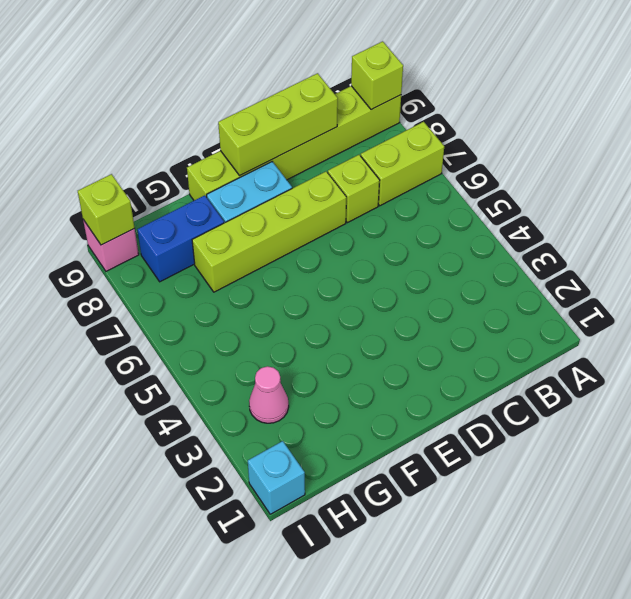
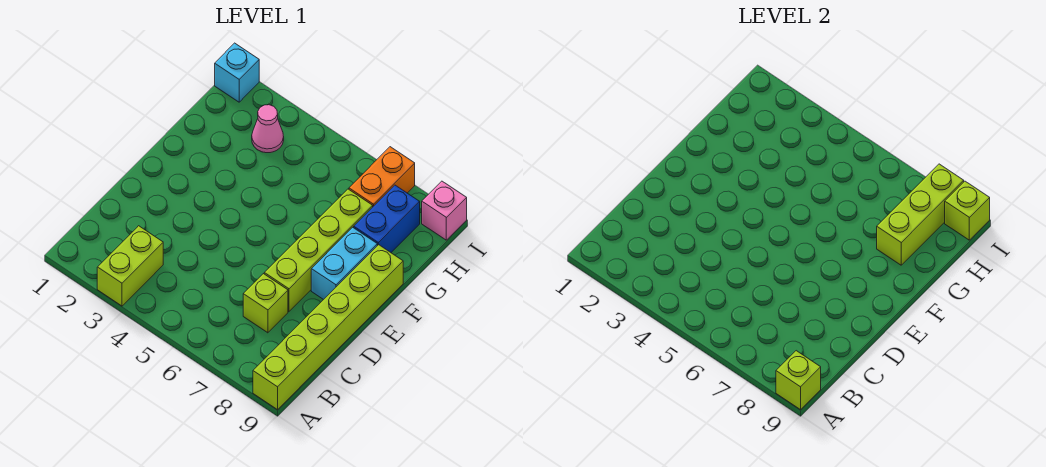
lime 1x2 brick [361,122,444,206] -> lime 1x2 brick moved to [97,226,163,306]
lime 1x3 brick [218,73,338,176] -> lime 1x3 brick moved to [877,164,964,265]
none -> orange 1x2 brick [349,147,415,206]

